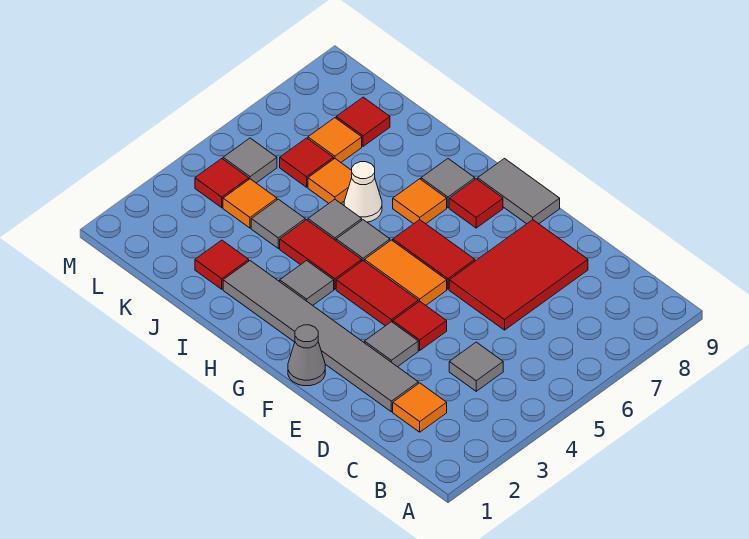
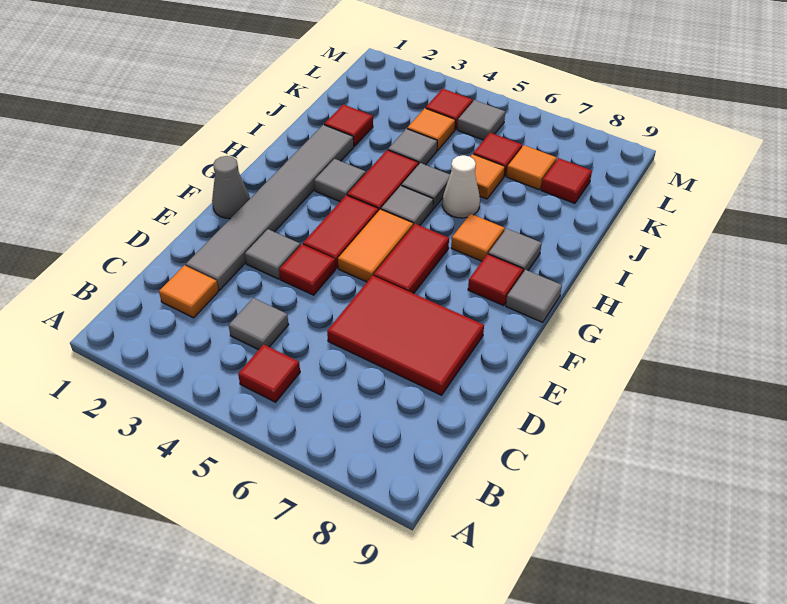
none -> red 1x1 tile [238,344,300,402]
grey 1x2 tile [478,159,560,224] -> grey 1x1 tile [506,270,562,322]

